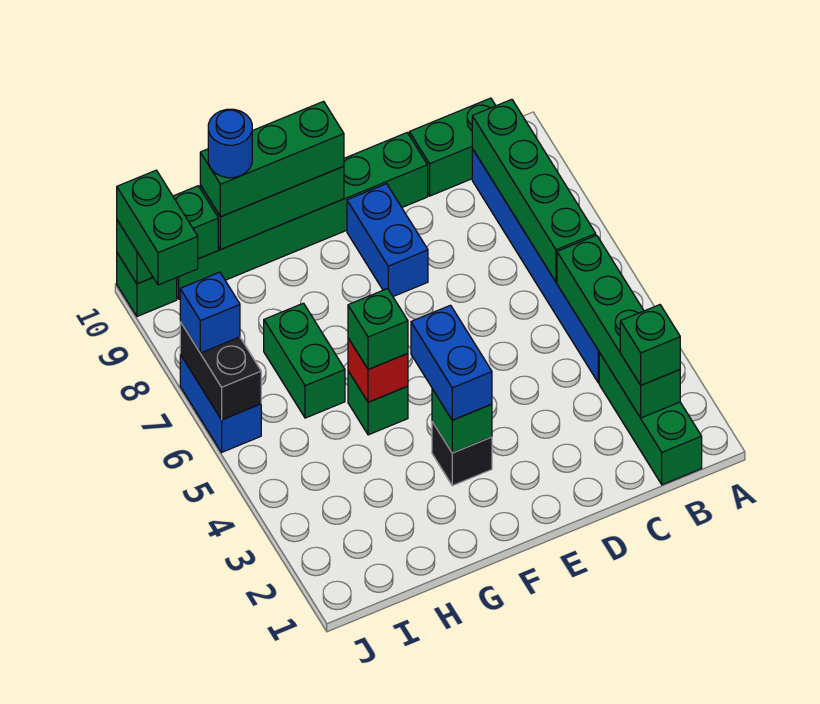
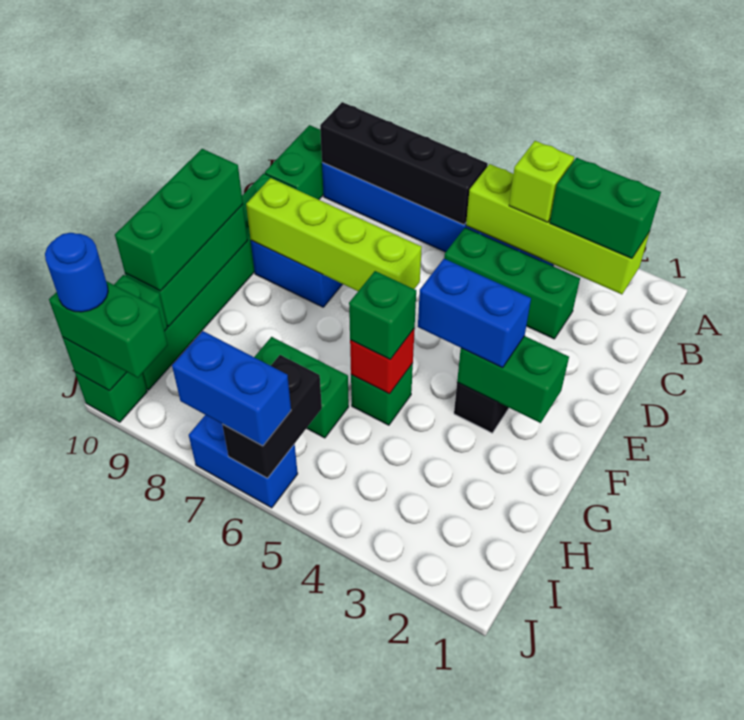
green 1x3 brick [599,353,702,485] -> green 1x3 brick moved to [444,228,580,339]
green 1x4 brick [557,235,680,418] -> lime 1x4 brick [466,164,649,294]
green 1x1 brick [620,305,680,385] -> green 1x2 brick [550,158,661,258]
none -> lime 1x1 brick [509,141,574,222]
green 1x4 brick [472,99,596,282] -> black 1x4 brick [320,102,488,225]
none -> lime 1x4 brick [246,178,422,291]
green 1x1 brick [432,389,492,453] -> green 1x2 brick [457,336,569,423]
blue 1x1 round brick [208,109,252,178] -> blue 1x1 round brick moved to [45,233,108,312]
black 1x2 brick [180,322,261,420] -> black 1x2 brick turned to [222,355,322,478]
blue 1x1 brick [180,272,240,353] -> blue 1x2 brick [172,331,291,446]

